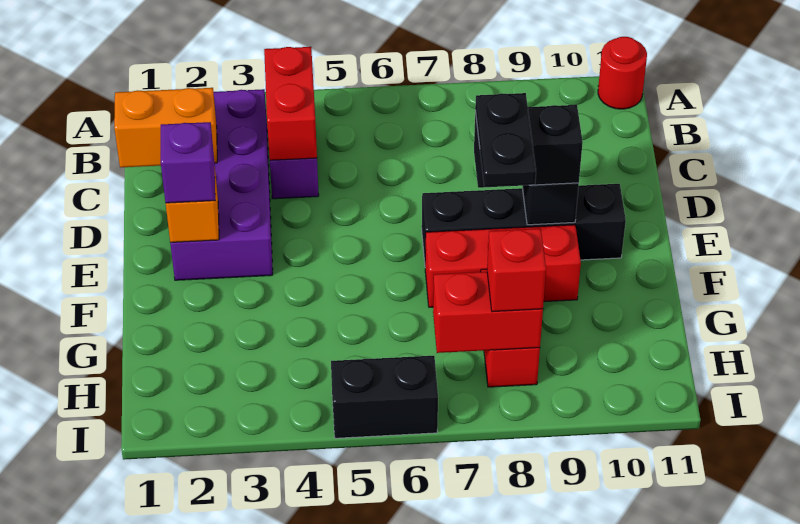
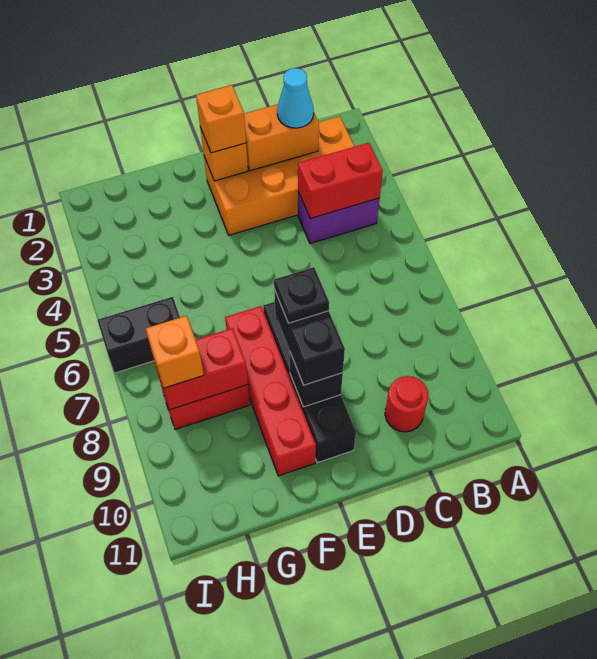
red 1x1 round brick [598,37,647,109] -> red 1x1 round brick moved to [385,376,428,432]
purple 2x4 brick [170,89,273,280] -> orange 2x4 brick [204,116,355,235]
orange 1x2 brick [114,88,217,168] -> orange 1x2 brick turned to [244,104,319,171]
none -> cyan 1x1 cone [277,68,314,128]
purple 1x1 brick [161,122,215,203] -> orange 1x1 brick [196,85,246,153]
black 1x2 plate [475,93,536,187] -> black 1x1 plate [274,267,329,323]
red 1x3 brick [425,225,581,307] -> red 1x4 brick [225,306,316,476]
red 1x2 brick [433,272,543,353] -> red 1x2 brick turned to [153,328,248,410]
red 1x1 brick [487,228,546,312] -> orange 1x1 brick [146,316,204,388]
black 1x2 brick [331,356,438,438] -> black 1x2 brick turned to [97,297,180,373]

